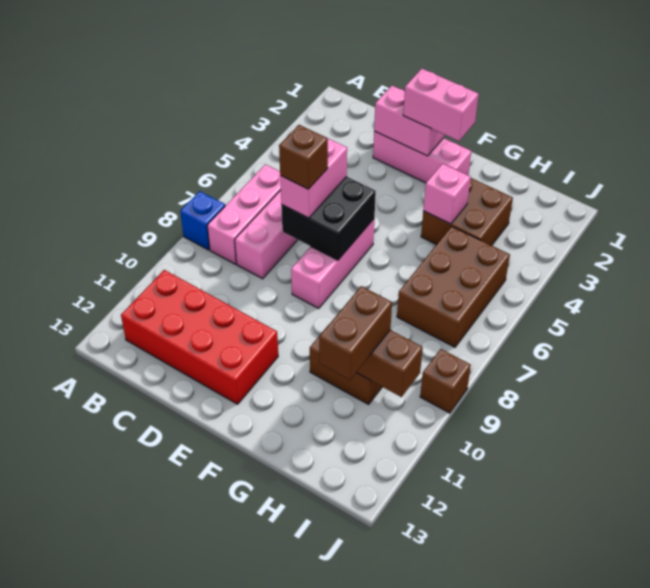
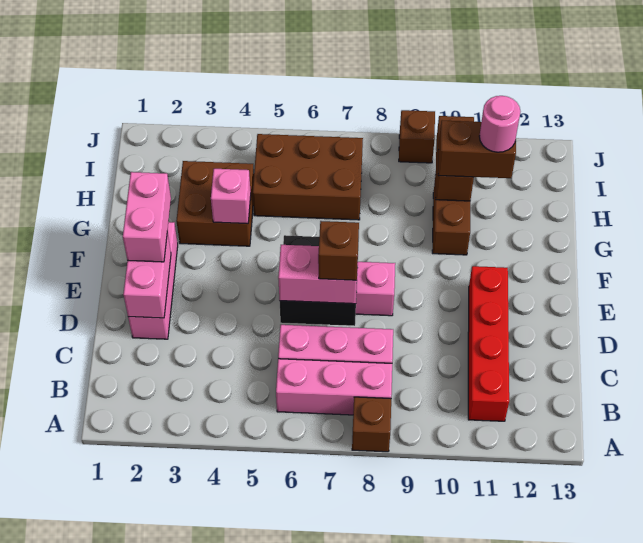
blue 1x1 brick [180,191,225,250] -> brown 1x1 brick [352,397,391,452]
red 2x4 brick [121,270,278,404] -> red 1x4 brick [468,266,509,421]
none -> pink 1x1 round brick [479,96,520,152]

